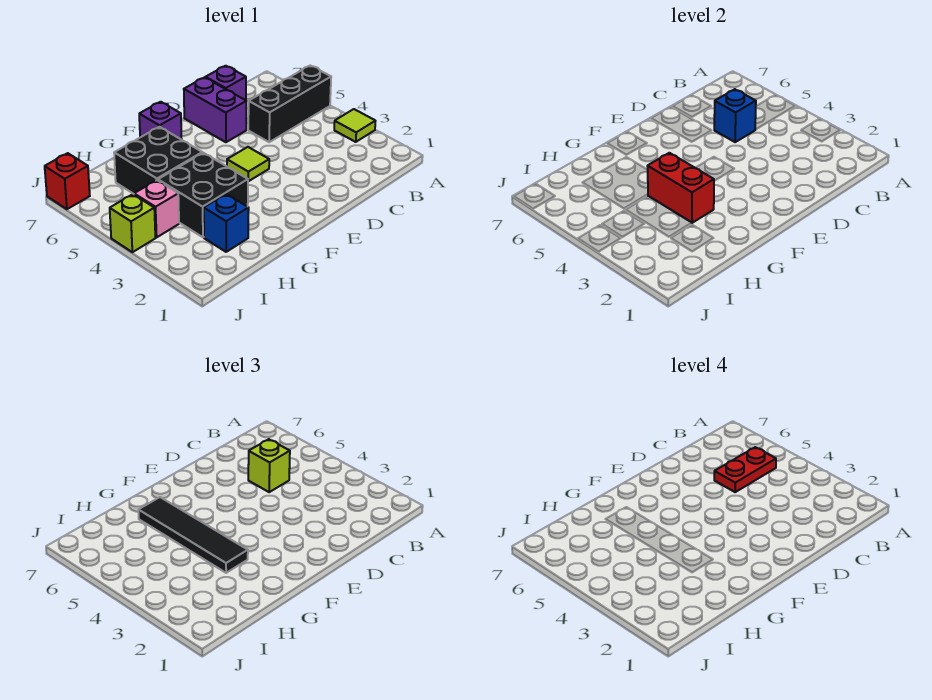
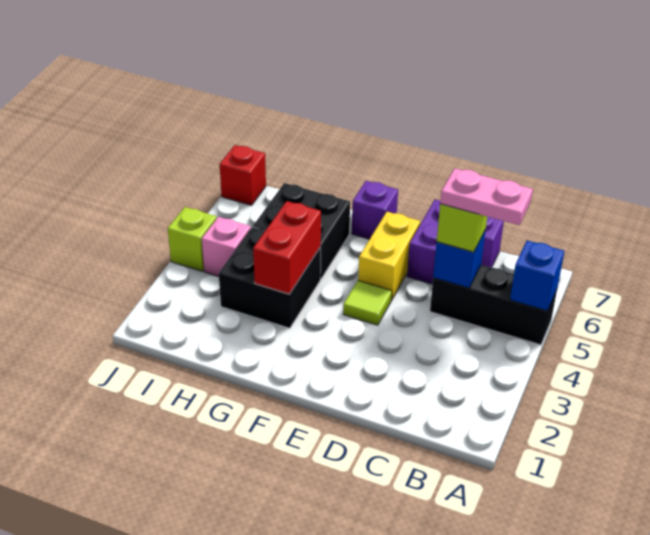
lime 1x1 tile [334,109,375,142] -> none
red 1x2 plate [714,447,776,492] -> pink 1x2 plate [440,168,533,225]
none -> yellow 1x2 brick [358,212,420,300]
black 1x4 tile [138,497,248,573] -> none
blue 1x1 brick [204,194,249,252] -> blue 1x1 brick moved to [510,241,564,311]

